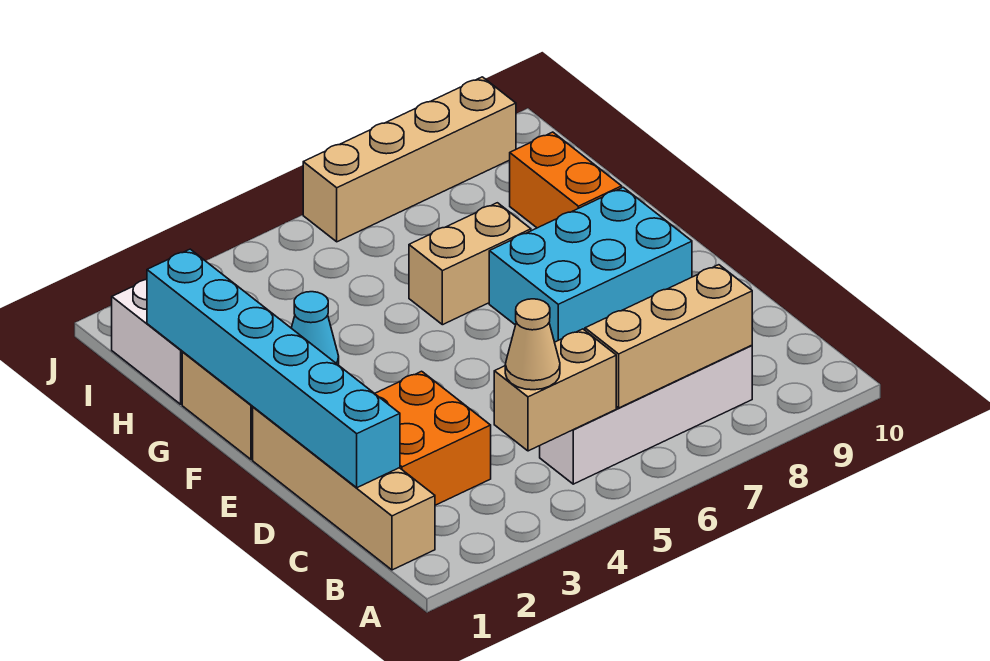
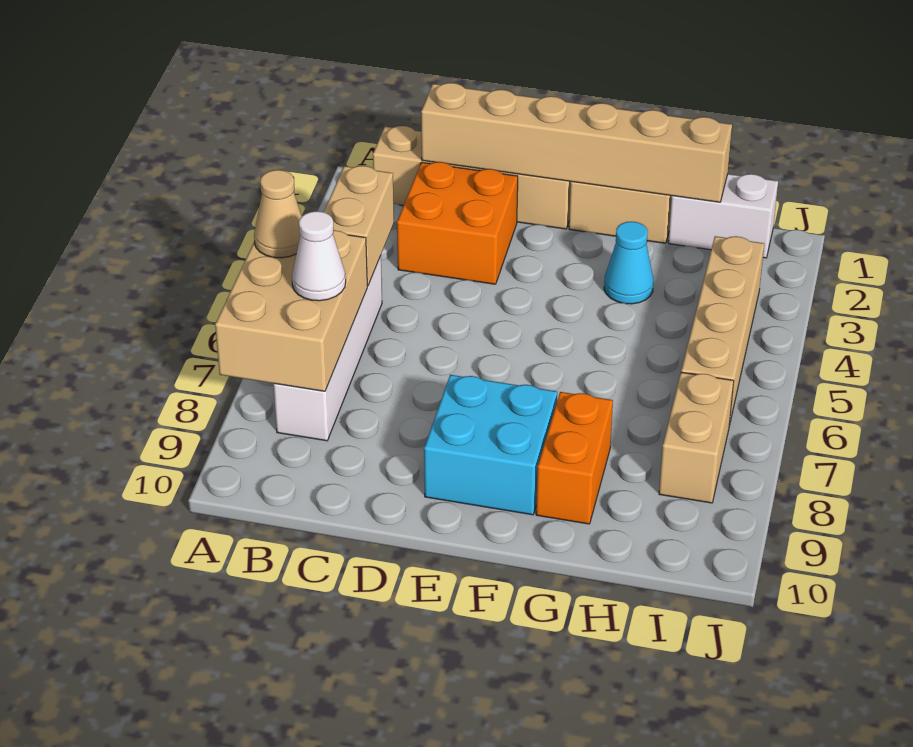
tan 1x1 cone [505,299,560,390] -> tan 1x1 cone moved to [254,170,302,258]
tan 1x3 brick [585,265,752,408] -> tan 2x3 brick [215,230,367,391]
none -> white 1x1 cone [292,211,346,301]
cyan 1x6 brick [147,249,400,488] -> tan 1x6 brick [421,83,732,202]
cyan 2x3 brick [489,187,692,342] -> cyan 2x2 brick [424,375,557,515]
tan 1x2 brick [409,203,531,325] -> tan 1x2 brick moved to [659,372,734,503]
orange 1x2 brick [510,132,622,228] -> orange 1x2 brick turned to [536,392,613,524]
tan 1x4 brick [303,77,516,242] -> tan 1x4 brick moved to [681,236,764,426]

